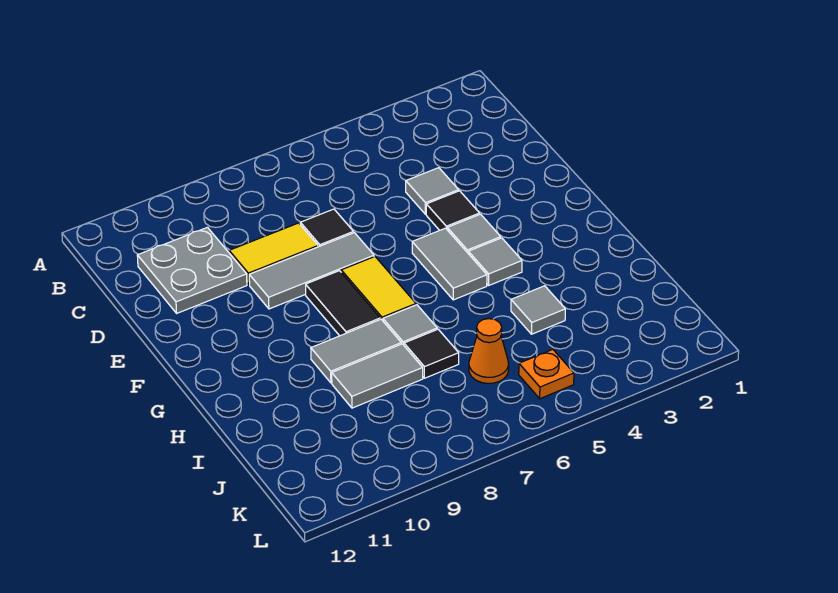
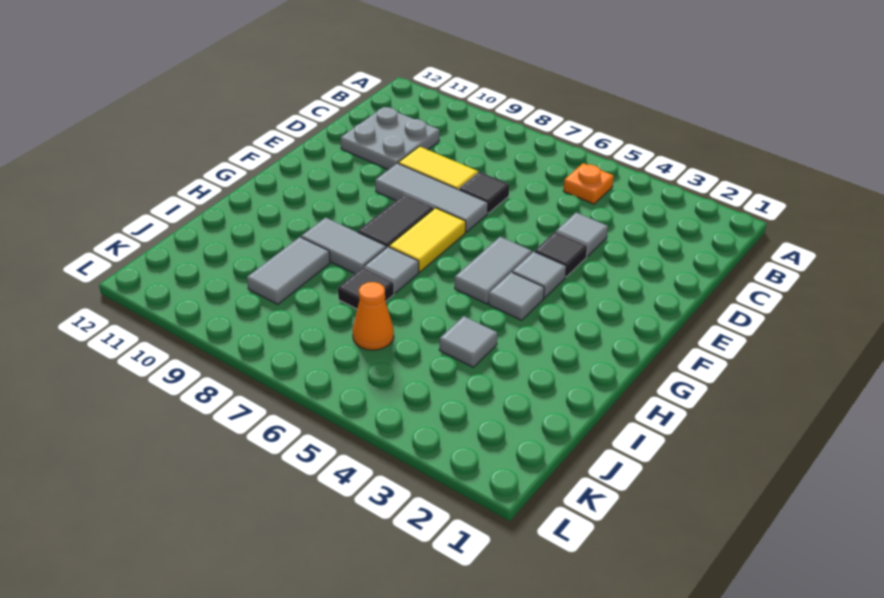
grey 1x2 tile [332,344,423,408] -> grey 1x2 tile turned to [247,237,330,304]
orange 1x1 plate [519,349,574,399] -> orange 1x1 plate moved to [563,163,614,204]

